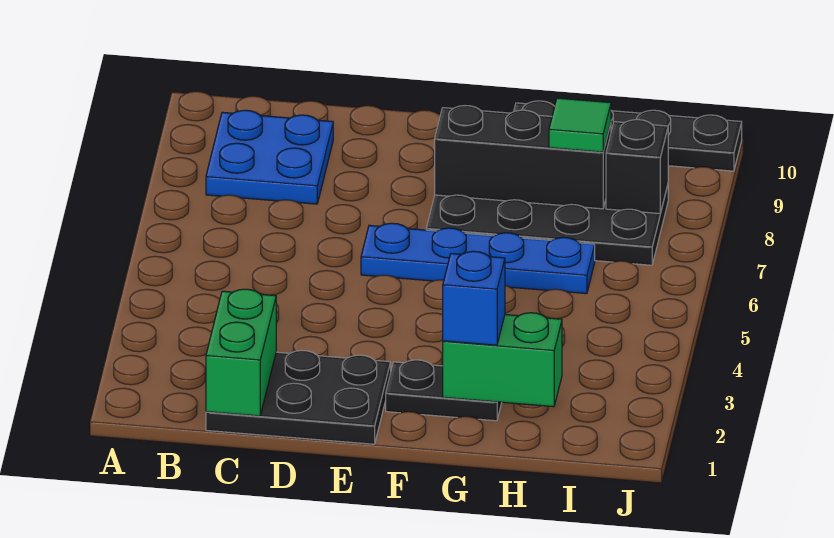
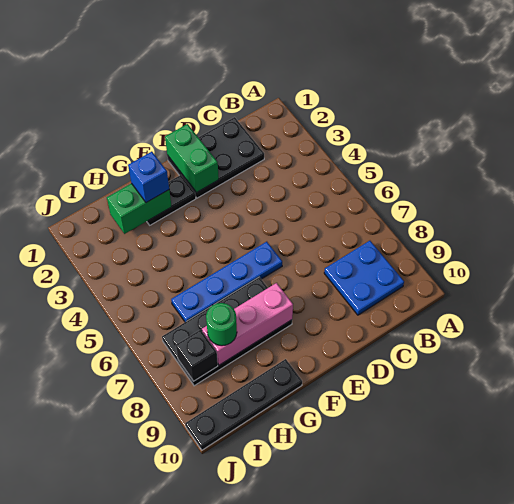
green 1x2 brick [206,289,276,416] -> green 1x2 brick moved to [165,124,219,193]
black 1x3 brick [435,106,611,209] -> pink 1x3 brick [202,283,293,365]
green 1x1 tile [549,98,611,152] -> green 1x1 round brick [206,303,237,346]

